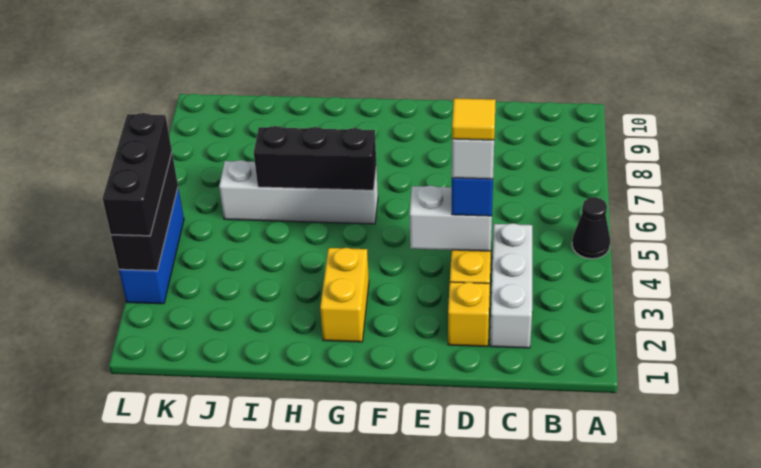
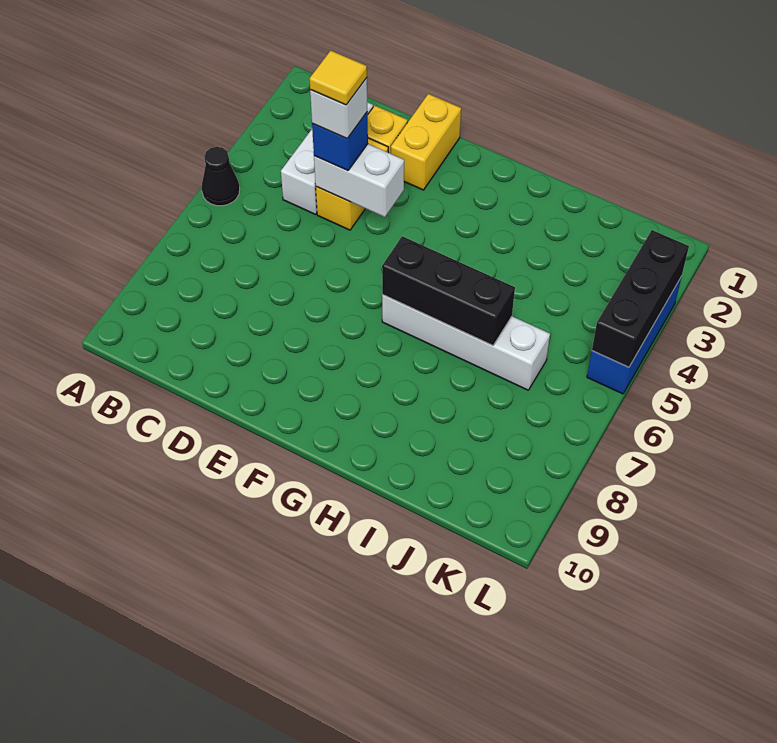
yellow 1x2 brick [320,248,369,342] -> yellow 1x2 brick moved to [391,94,461,190]
black 1x3 brick [103,113,172,236] -> none

